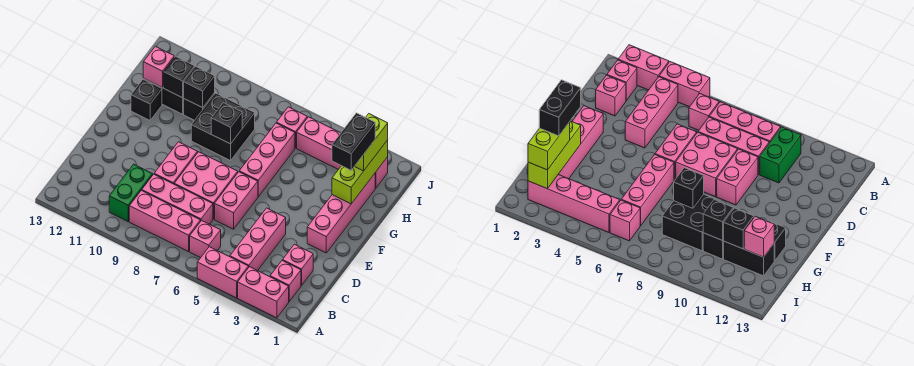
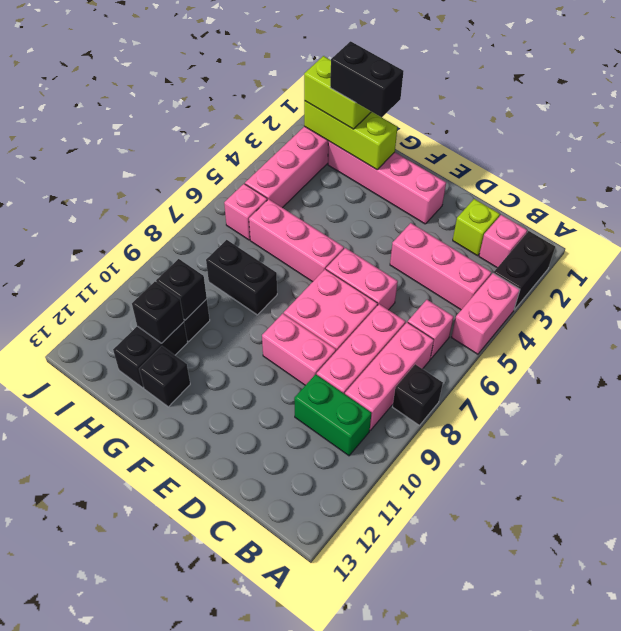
pink 1x2 brick [238,267,289,318] -> black 1x2 brick [494,231,555,310]
pink 1x1 brick [283,244,313,285] -> lime 1x1 brick [453,199,500,256]
black 2x2 brick [191,93,255,161] -> black 1x2 brick [206,240,277,315]
black 1x1 brick [211,103,242,144] -> black 1x1 brick moved to [393,364,443,425]
pink 1x1 brick [143,46,174,88] -> none

